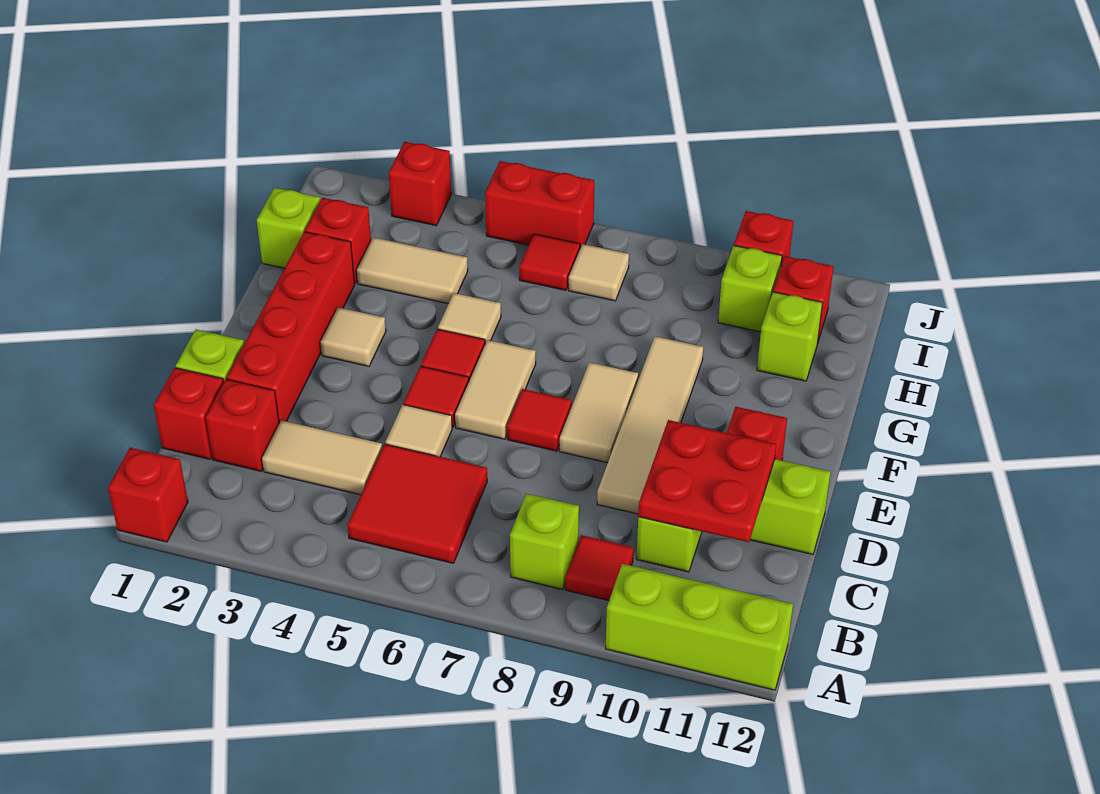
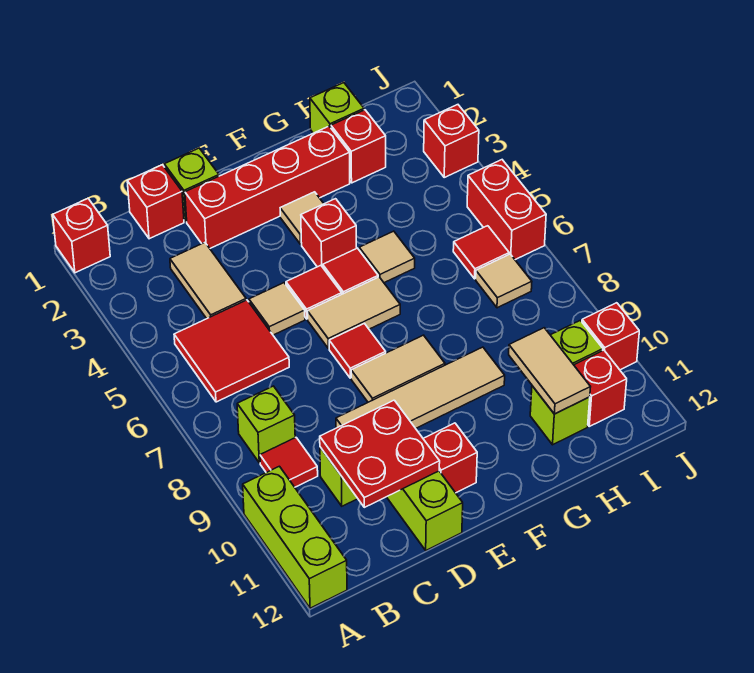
red 1x1 brick [206,379,279,471] -> red 1x1 brick moved to [301,199,357,267]
tan 1x2 tile [357,237,468,304] -> tan 1x2 tile moved to [509,328,590,414]

